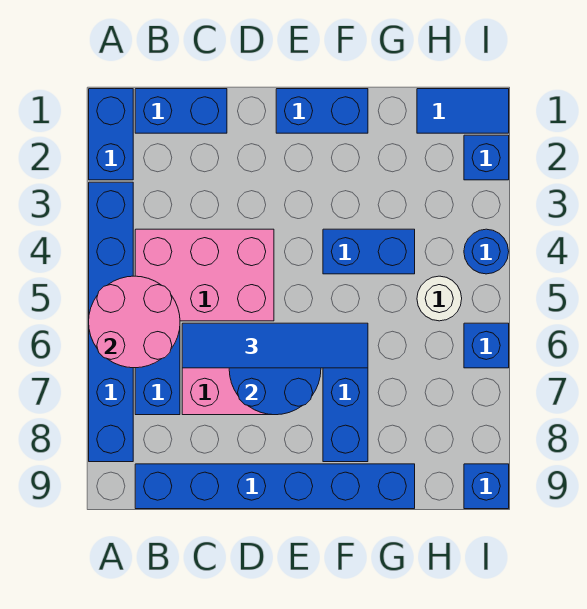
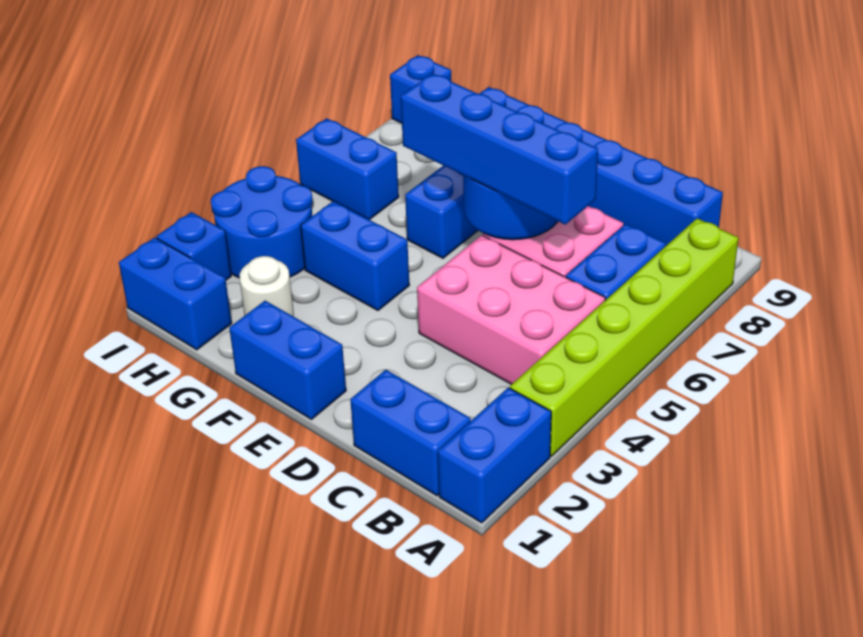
blue 1x6 brick [89,182,133,462] -> lime 1x6 brick [510,218,738,456]
pink 2x2 round brick [89,276,180,368] -> none
blue 1x4 tile [182,323,368,368] -> blue 1x4 brick [401,73,598,224]
blue 1x2 tile [417,89,509,133] -> blue 1x2 brick [119,237,232,350]
white 1x1 round brick [417,276,462,321] -> white 1x1 round brick moved to [240,256,294,317]
blue 1x1 round brick [464,229,509,274] -> blue 2x2 round brick [211,166,313,278]
blue 1x1 brick [464,323,509,368] -> blue 1x2 brick [296,118,399,220]

